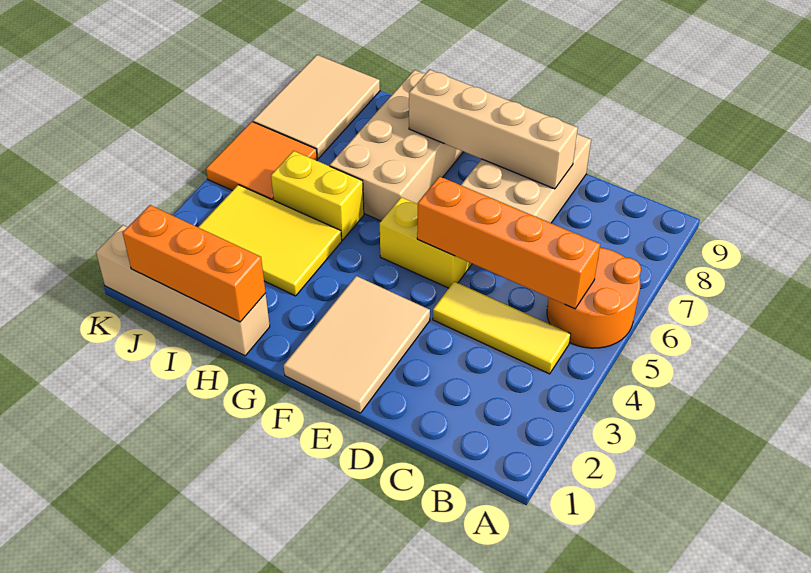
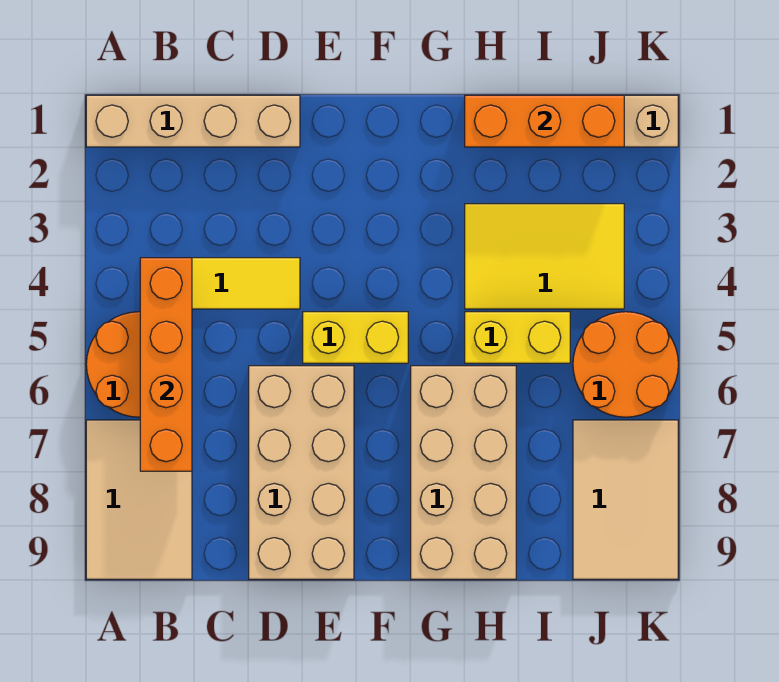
orange 1x4 brick [417,176,600,309] -> orange 1x4 brick turned to [140,258,192,471]
tan 1x4 brick [409,69,578,189] -> tan 1x4 brick moved to [86,95,300,147]
tan 2x3 tile [284,276,430,413] -> tan 2x3 tile moved to [86,420,192,579]
orange 2x2 tile [206,122,317,200] -> orange 2x2 round brick [573,312,678,417]

